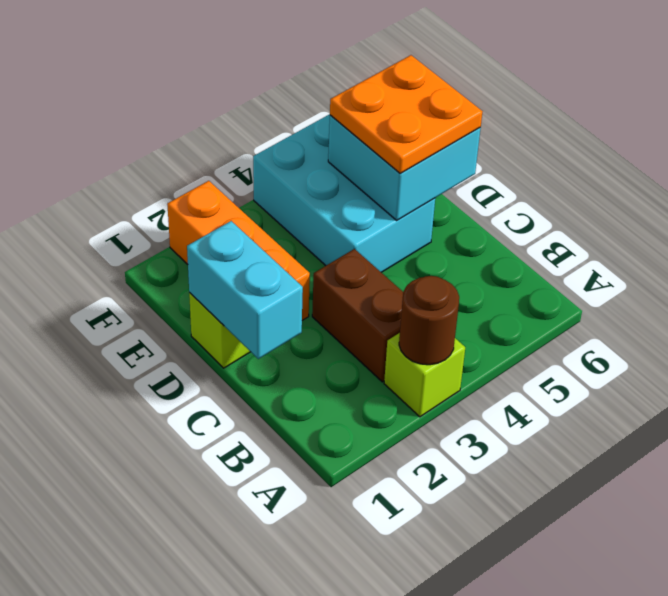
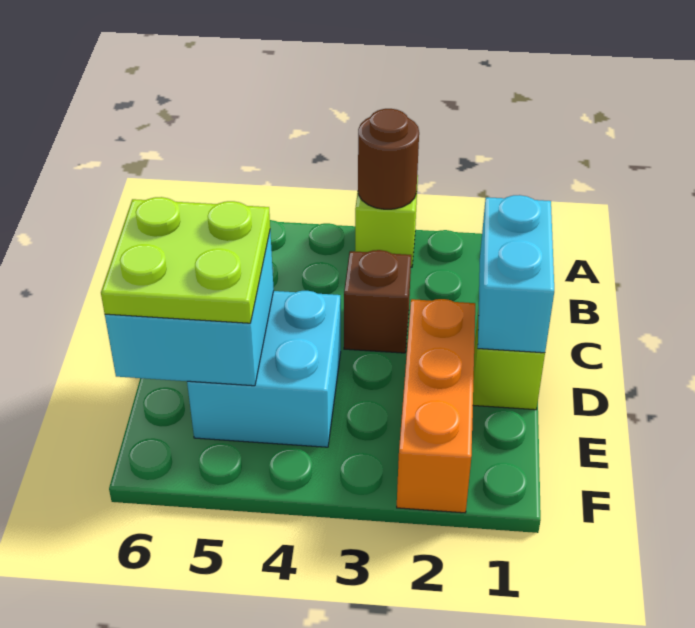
brown 1x2 brick [312,249,403,382] -> brown 1x1 brick [344,250,411,353]
cyan 2x3 brick [253,114,435,272] -> cyan 2x2 brick [187,291,341,447]
orange 2x2 plate [330,55,483,174] -> lime 2x2 plate [101,197,270,323]

